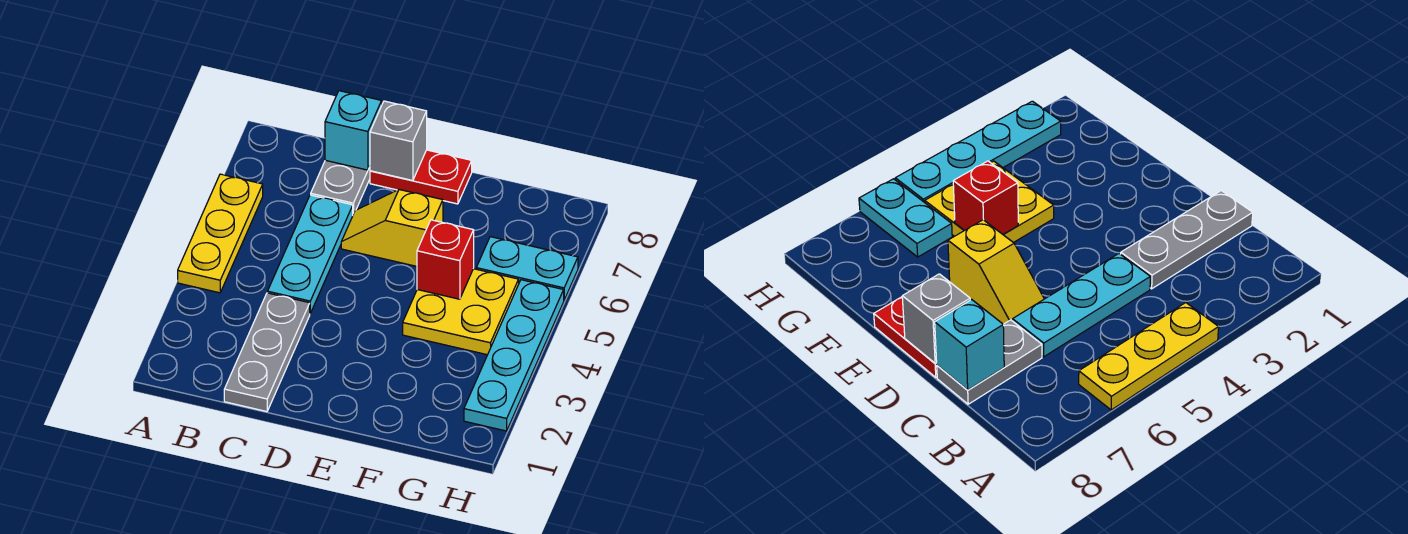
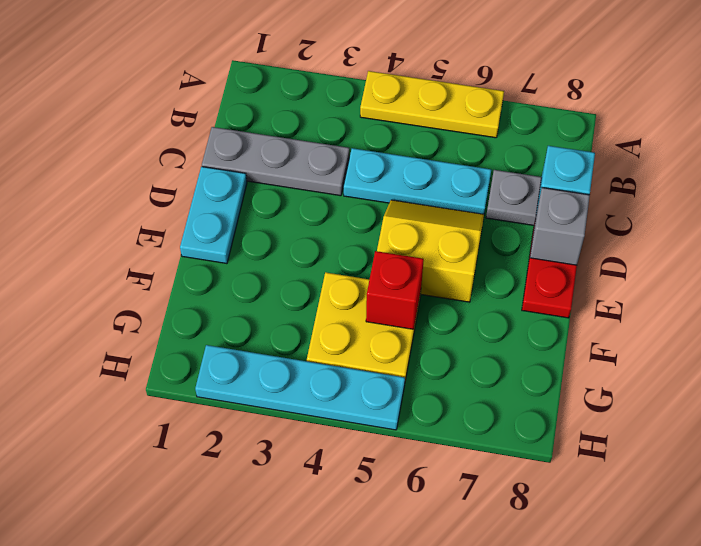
yellow 1x2 slope [341,190,443,266] -> yellow 2x2 slope [377,200,484,302]
cyan 1x2 plate [476,237,578,300] -> cyan 1x2 plate moved to [180,167,247,264]

